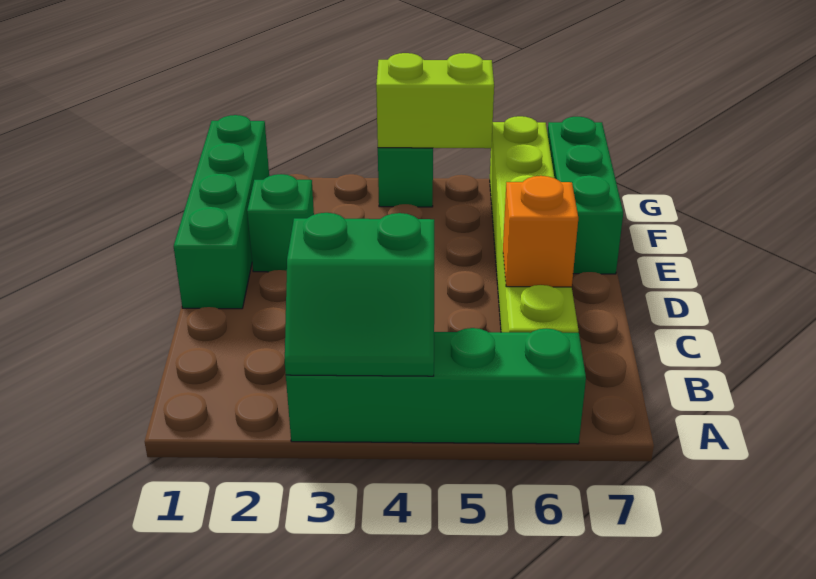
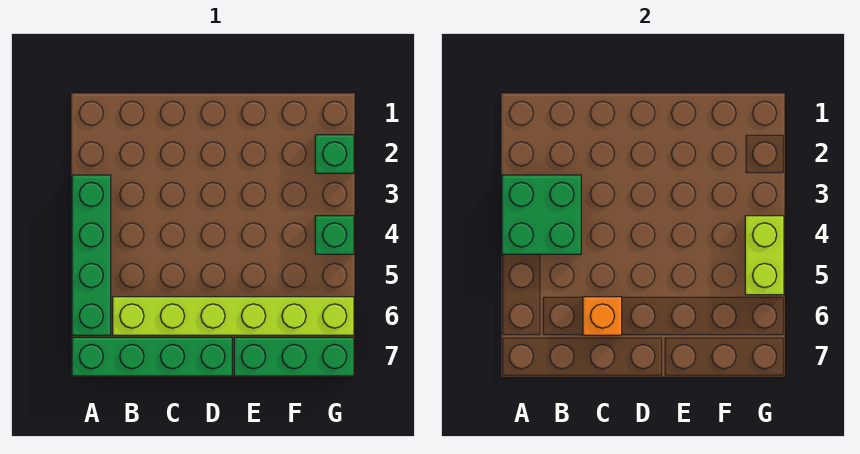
green 2x2 slope [285,213,434,376] -> green 2x2 brick [502,175,581,254]
green 1x4 brick [174,115,269,309] -> green 1x4 brick moved to [72,337,232,376]
green 1x1 brick [247,174,314,272] -> green 1x1 brick moved to [315,135,354,173]

